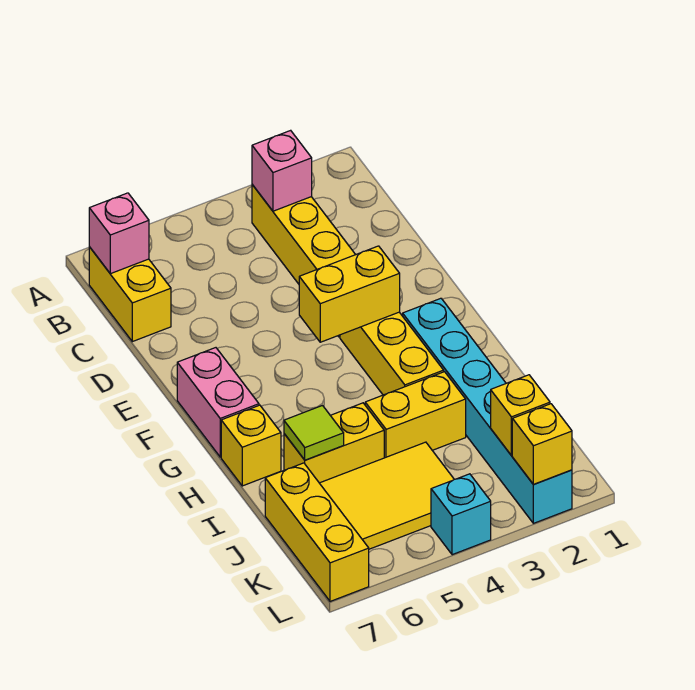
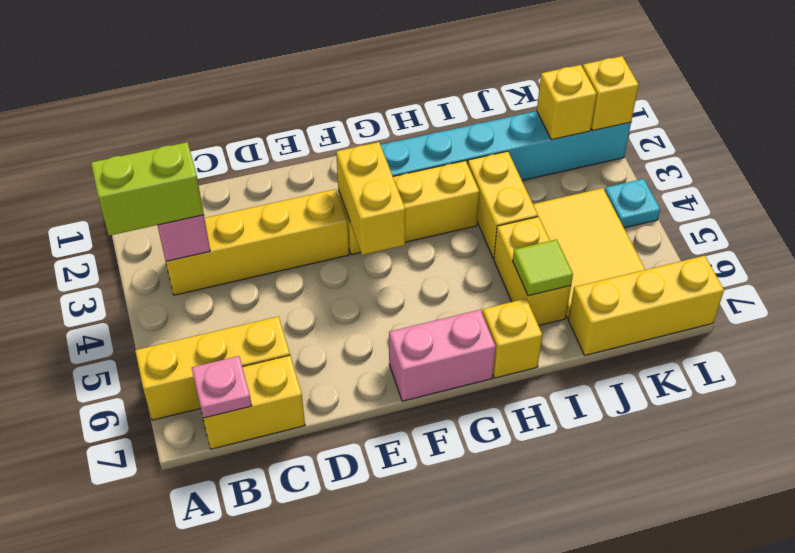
none -> lime 1x2 brick [91,142,204,236]
none -> yellow 1x3 brick [135,316,290,420]
pink 1x1 brick [89,193,149,274] -> pink 1x1 plate [192,356,252,418]
cyan 1x1 brick [431,474,491,555] -> cyan 1x1 plate [605,179,660,228]

